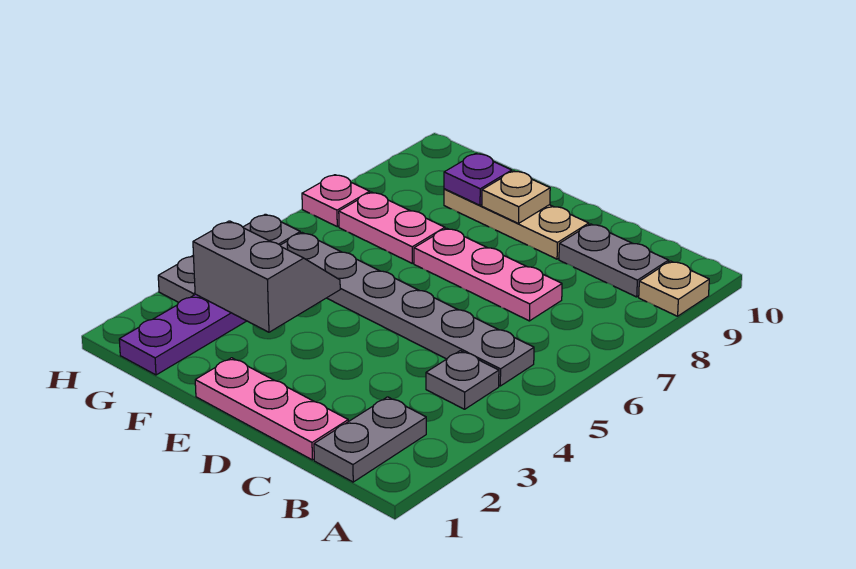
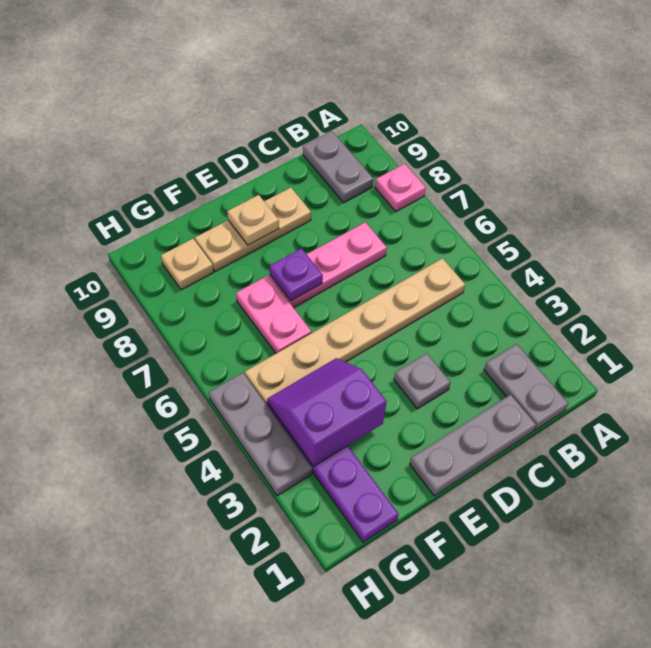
tan 1x1 plate [639,261,709,316] -> tan 1x1 plate moved to [161,239,213,290]
grey 1x1 plate [426,351,499,409] -> grey 1x1 plate moved to [394,353,451,409]
grey 1x6 plate [280,233,534,386] -> tan 1x6 plate [245,258,465,406]
grey 1x2 plate [559,224,669,297] -> grey 1x2 plate turned to [303,131,373,203]
pink 1x3 plate [195,358,348,460] -> grey 1x3 plate [410,394,536,496]
grey 2x2 slope [193,221,340,332] -> purple 2x2 slope [267,358,387,466]
pink 1x2 plate [339,192,445,263] -> pink 1x2 plate turned to [236,276,311,353]
purple 1x1 plate [444,154,512,205] -> purple 1x1 plate moved to [270,248,323,301]
pink 1x1 plate [302,175,370,227] -> pink 1x1 plate moved to [375,164,426,212]

